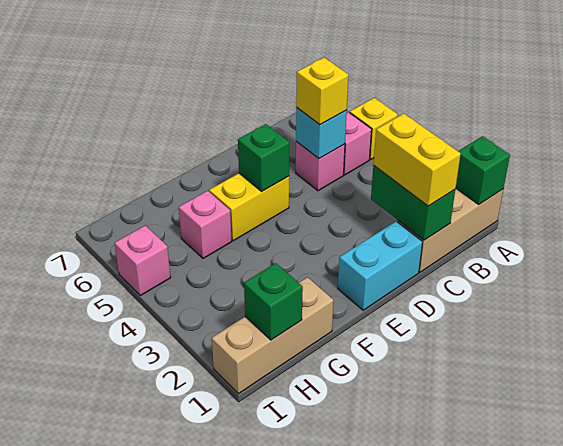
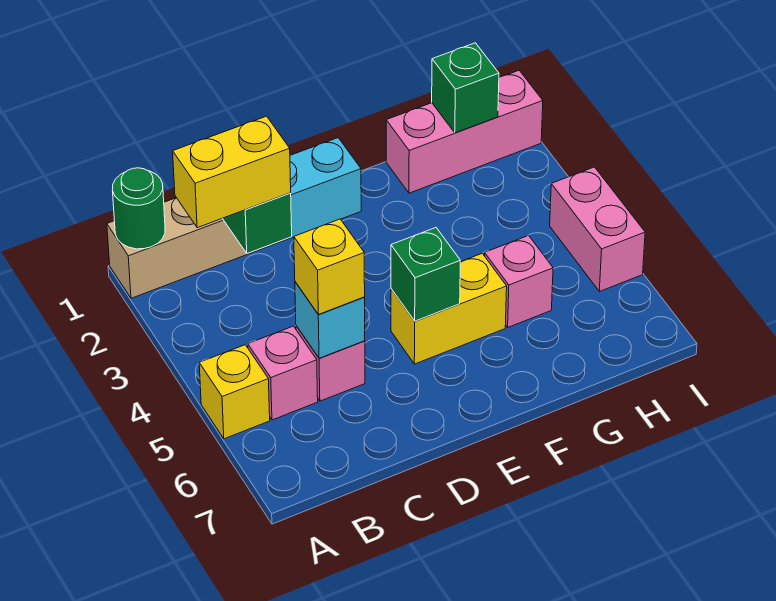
green 1x1 brick [456,136,510,204] -> green 1x1 round brick [112,168,165,249]
yellow 1x2 brick [373,113,461,206] -> yellow 1x2 brick turned to [173,116,291,228]
tan 1x3 brick [212,277,334,394] -> pink 1x3 brick [386,71,543,193]
pink 1x1 brick [114,225,171,295] -> pink 1x2 brick [550,167,645,292]

